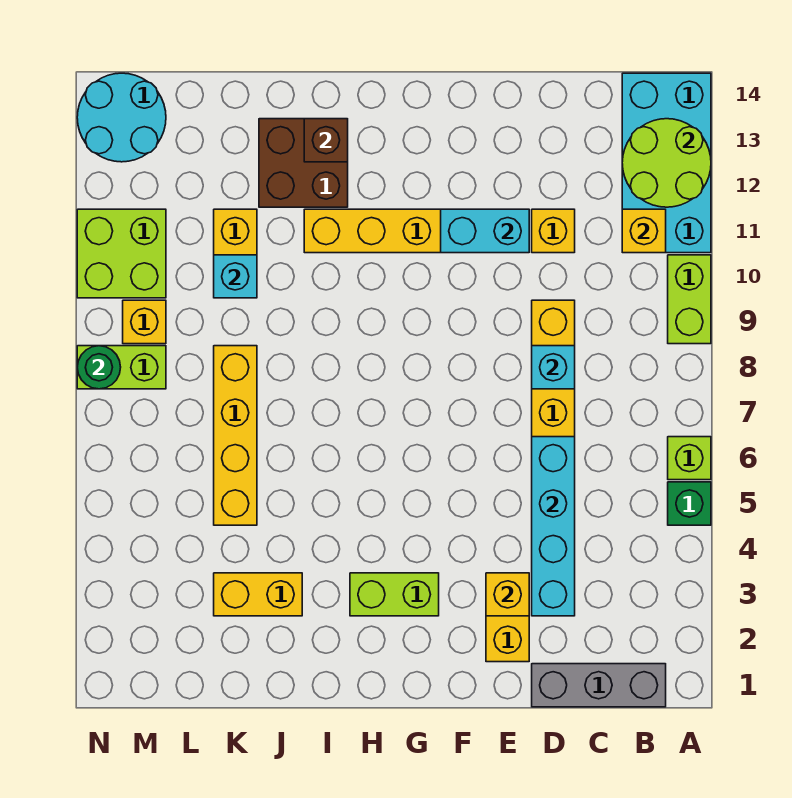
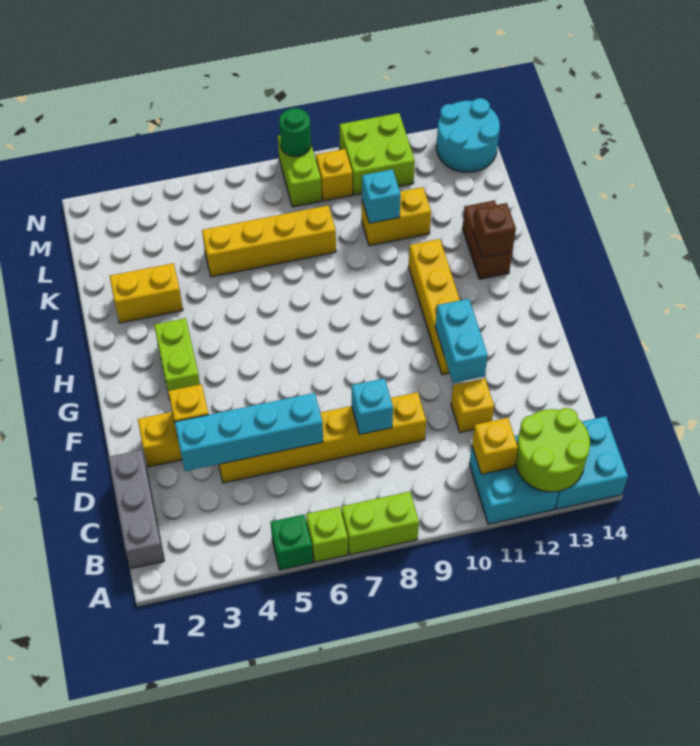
lime 1x2 brick [668,255,711,344] -> lime 1x2 brick moved to [342,492,419,555]
brown 2x2 brick [259,119,348,207] -> brown 1x2 brick [462,200,512,279]
yellow 1x2 brick [214,573,302,616] -> yellow 1x2 brick turned to [110,263,183,323]

